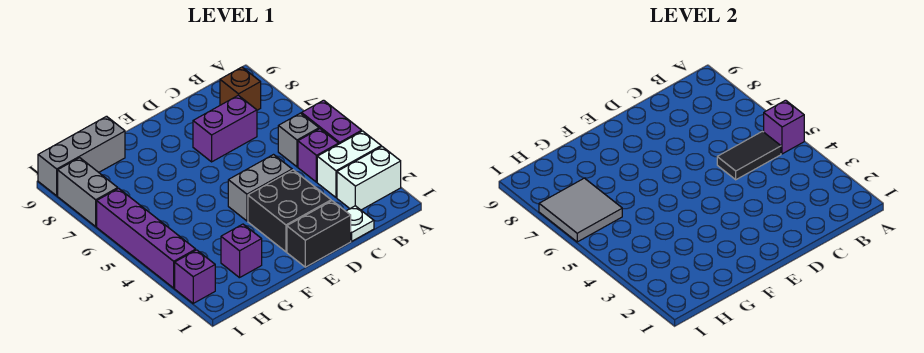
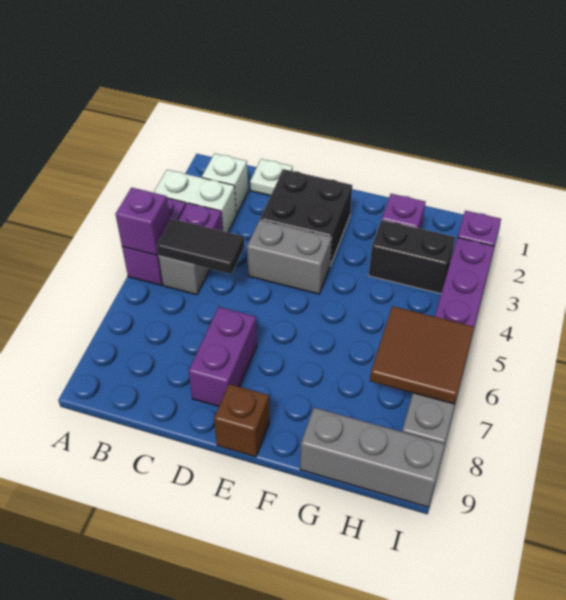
white 1x2 brick [337,147,401,210] -> white 1x1 brick [202,153,248,215]
brown 1x1 brick [220,67,261,110] -> brown 1x1 brick moved to [214,384,270,457]
purple 1x2 brick [193,95,257,162] -> purple 1x2 brick turned to [189,307,257,406]
black 1x2 brick [287,201,351,267] -> black 1x2 brick moved to [369,220,455,294]
grey 2x2 tile [539,178,622,242] -> brown 2x2 tile [370,306,474,404]

